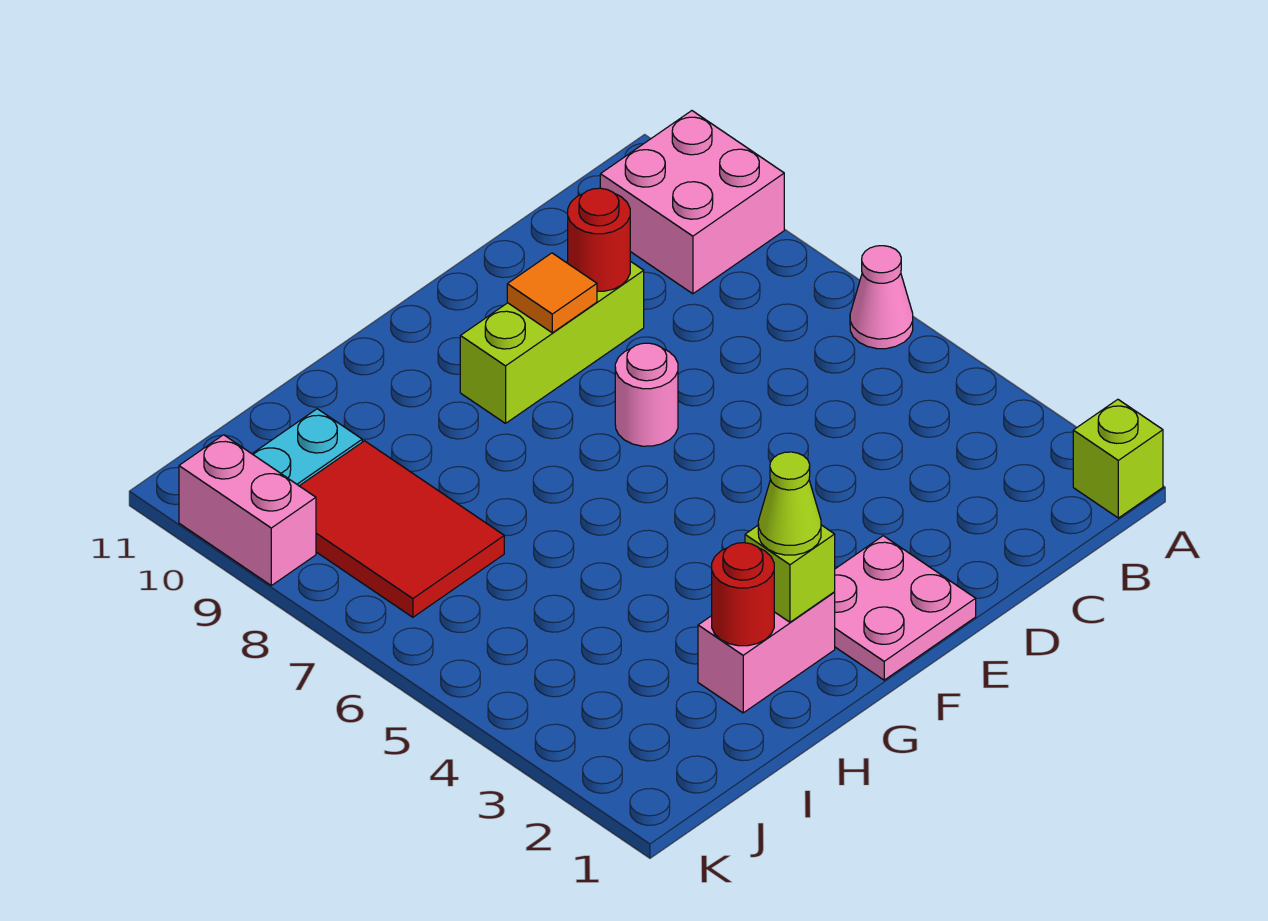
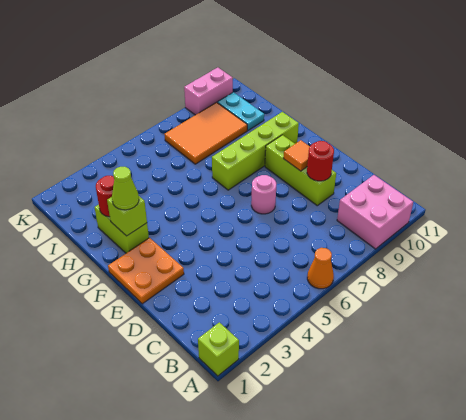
pink 1x1 cone [850,246,913,349] -> orange 1x1 cone [307,248,334,289]
pink 2x2 plate [835,536,976,680] -> orange 2x2 plate [108,238,184,304]
pink 1x2 brick [698,592,835,713] -> lime 1x2 brick [95,204,149,253]
none -> lime 1x4 brick [212,112,299,190]
red 2x3 tile [300,441,504,617] -> orange 2x3 tile [164,103,247,164]

